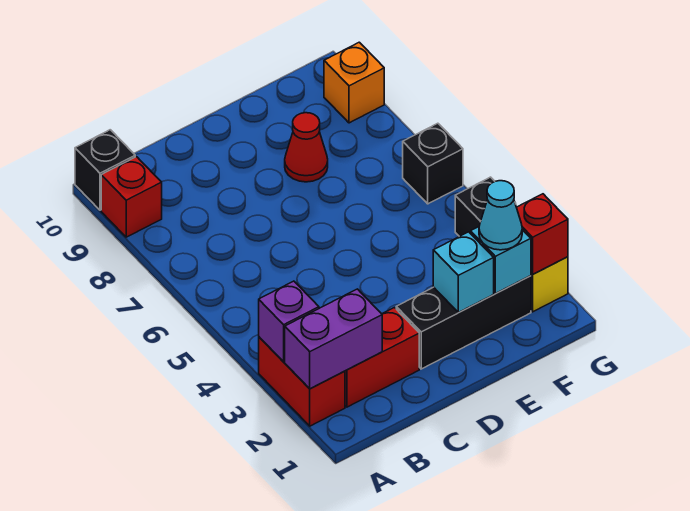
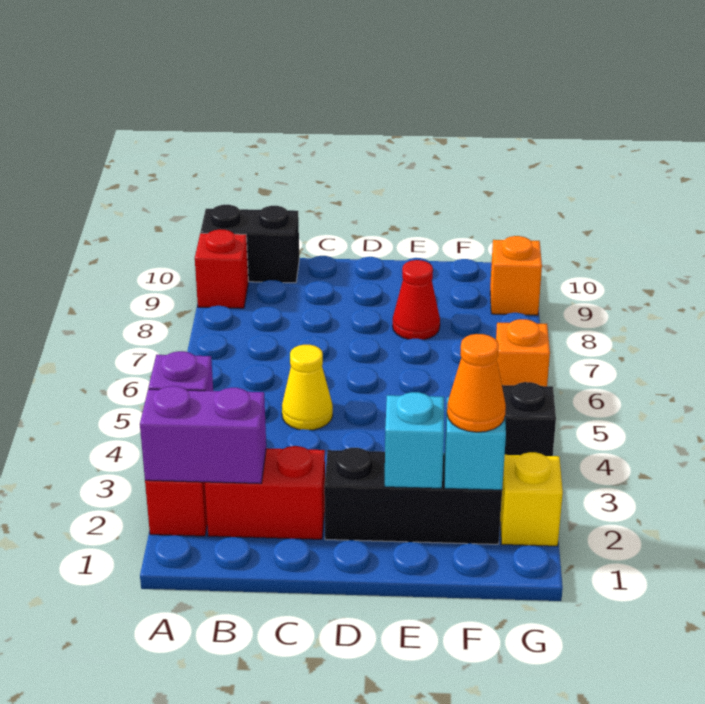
black 1x1 brick [75,130,135,210] -> black 1x2 brick [200,205,299,283]
none -> yellow 1x1 cone [282,345,333,430]
cyan 1x1 cone [479,181,522,250] -> orange 1x1 cone [447,334,506,432]
red 1x1 brick [516,194,568,274] -> none
black 1x1 brick [403,123,463,204] -> orange 1x1 brick [496,319,550,386]

